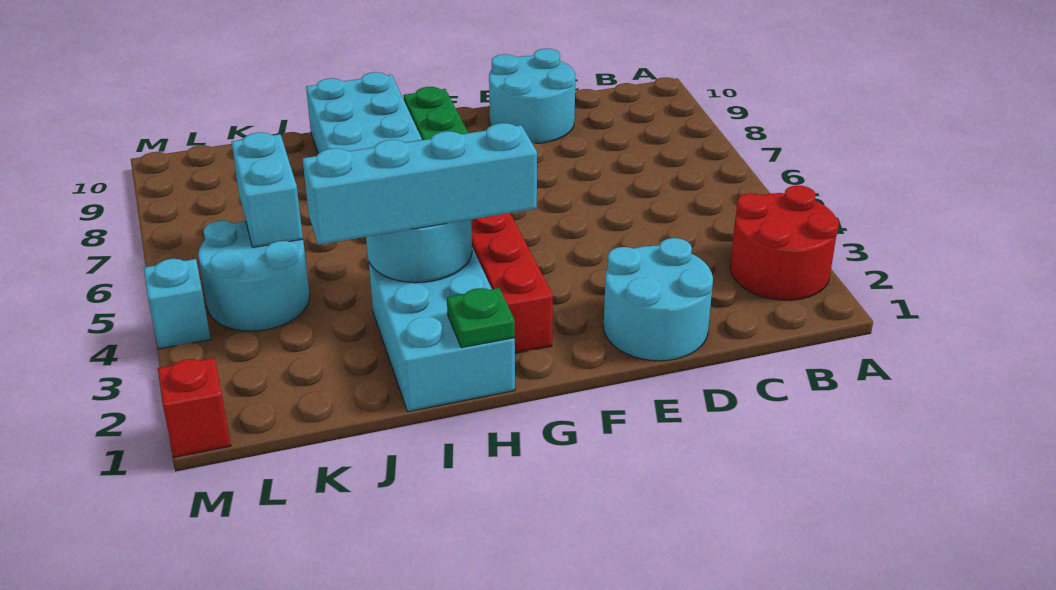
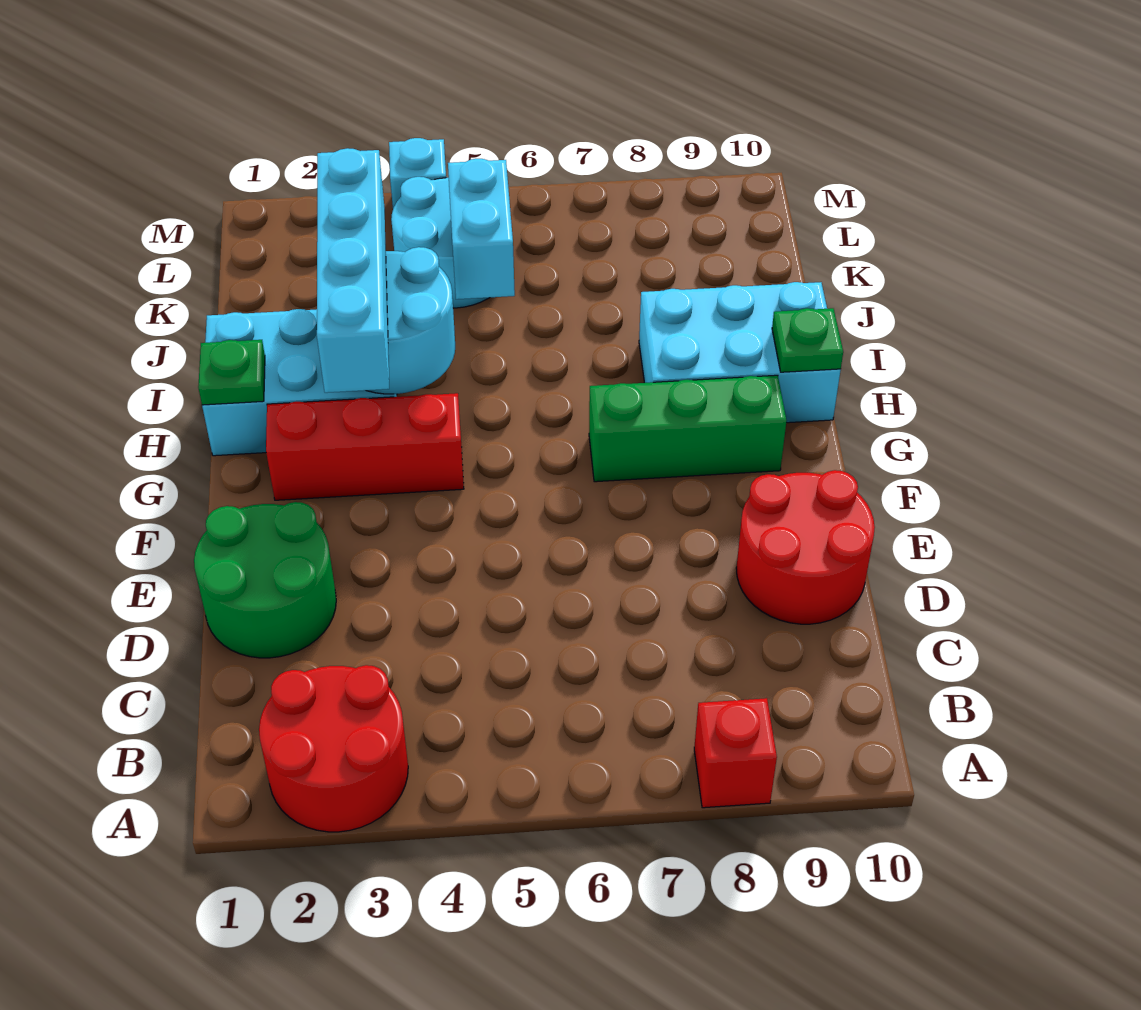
cyan 2x2 round brick [603,238,713,361] -> green 2x2 round brick [194,502,336,658]
cyan 2x2 round brick [489,49,575,143] -> red 2x2 round brick [736,470,875,624]
none -> green 1x1 plate [772,308,843,372]
cyan 1x2 brick [232,132,303,247] -> cyan 1x2 brick turned to [448,159,515,299]
red 1x1 brick [158,358,231,457] -> red 1x1 brick moved to [694,698,777,808]

